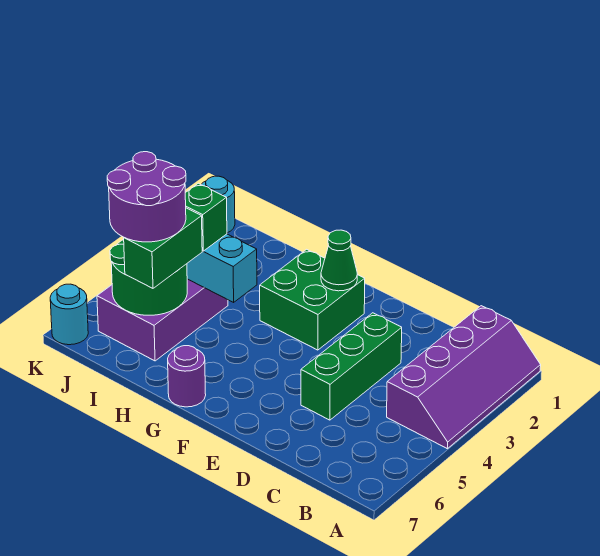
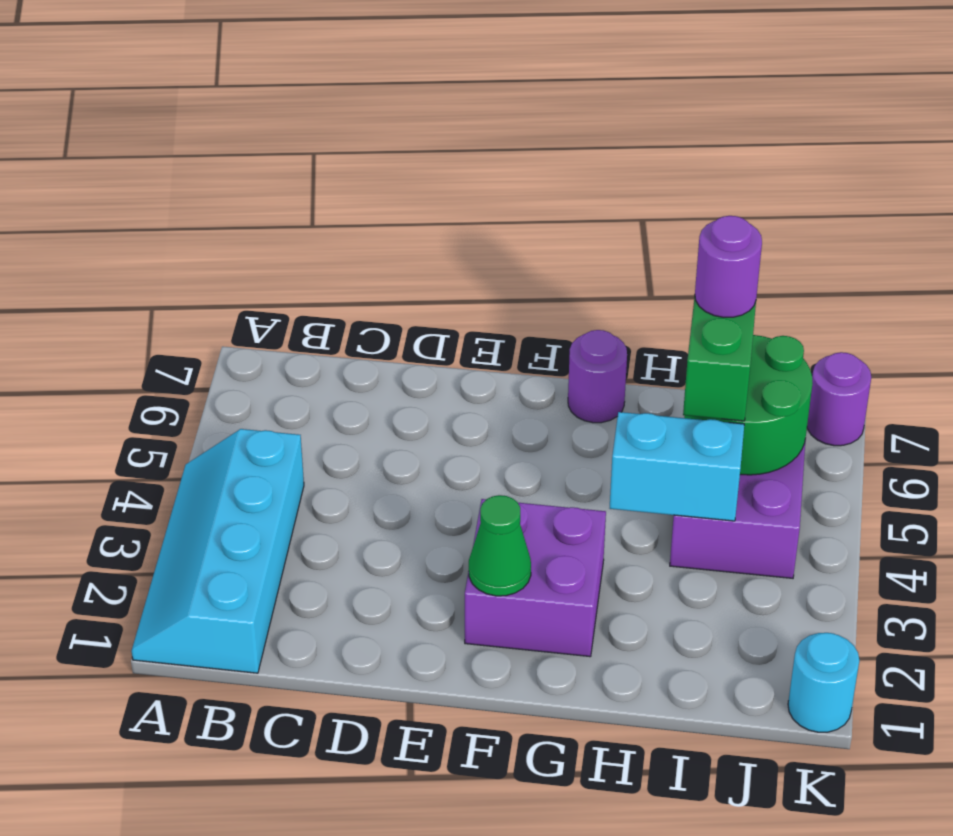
purple 2x4 slope [387,306,541,449] -> cyan 2x4 slope [131,429,304,673]
green 1x3 brick [301,313,402,420] -> none
green 2x2 brick [260,249,365,350] -> purple 2x2 brick [465,499,606,657]
green 1x1 brick [185,183,227,251] -> none
purple 2x2 round brick [107,152,186,242] -> purple 1x1 round brick [695,216,762,318]
cyan 1x1 round brick [50,284,88,345] -> purple 1x1 round brick [807,352,871,446]

